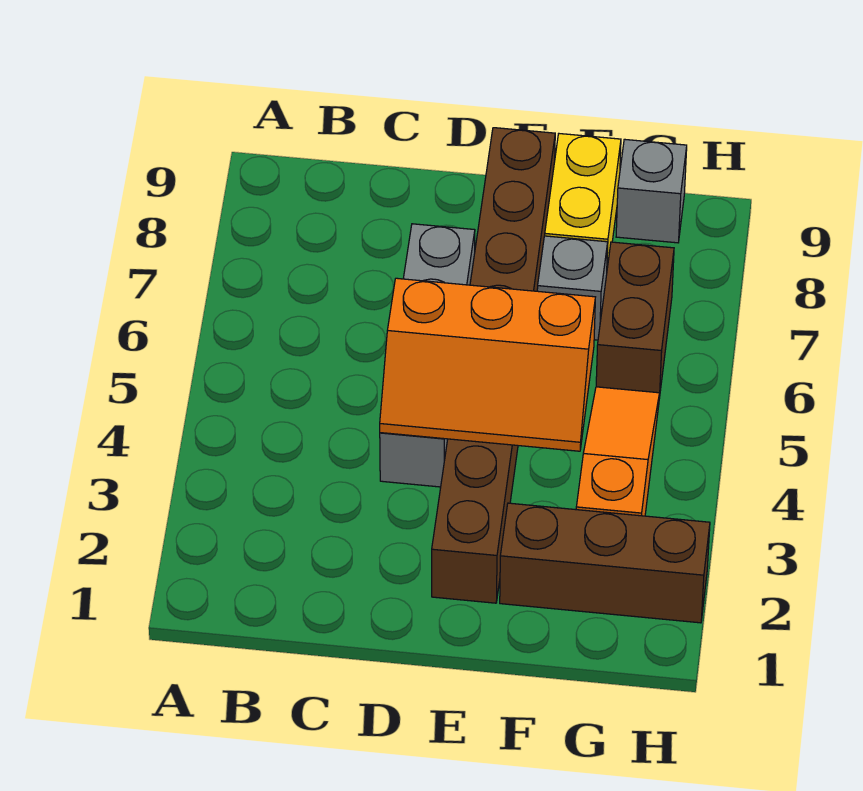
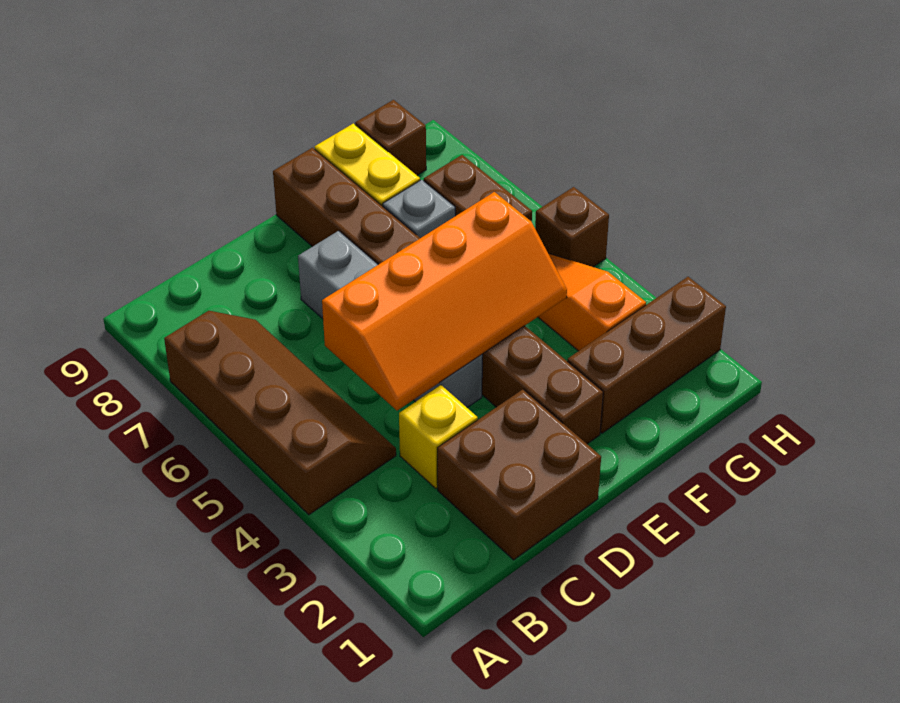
none -> brown 2x4 slope [164,311,396,515]
none -> brown 2x2 brick [437,389,601,560]
none -> yellow 1x1 brick [399,385,478,488]
orange 2x3 slope [380,278,595,451] -> orange 2x4 slope [322,192,567,411]
grey 1x1 brick [616,139,687,243] -> brown 1x1 brick [355,100,426,175]
none -> brown 1x1 brick [535,187,609,267]

